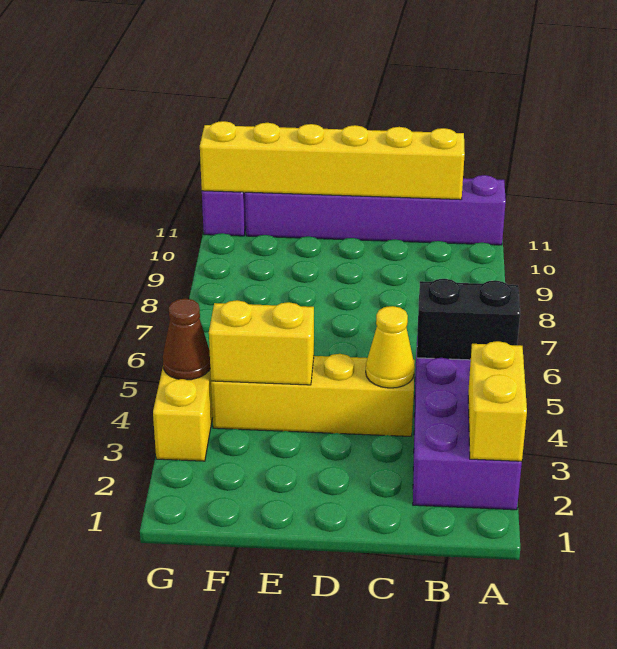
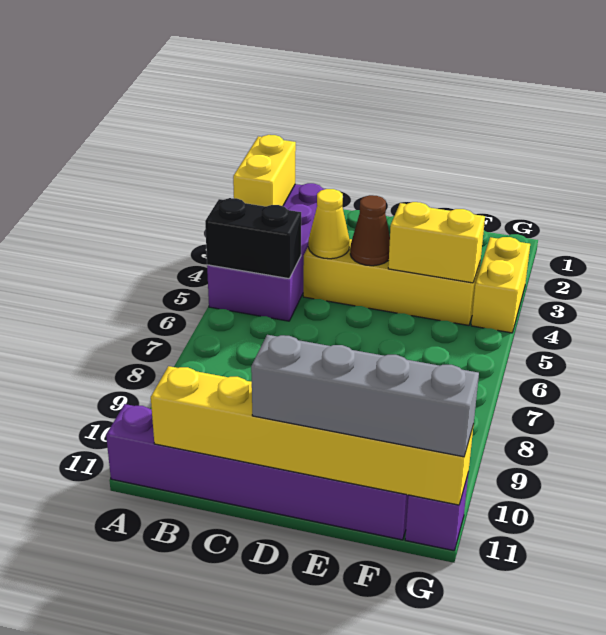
none -> grey 1x4 brick [251,335,479,457]
brown 1x1 cone [163,298,210,380] -> brown 1x1 cone moved to [350,195,390,266]

